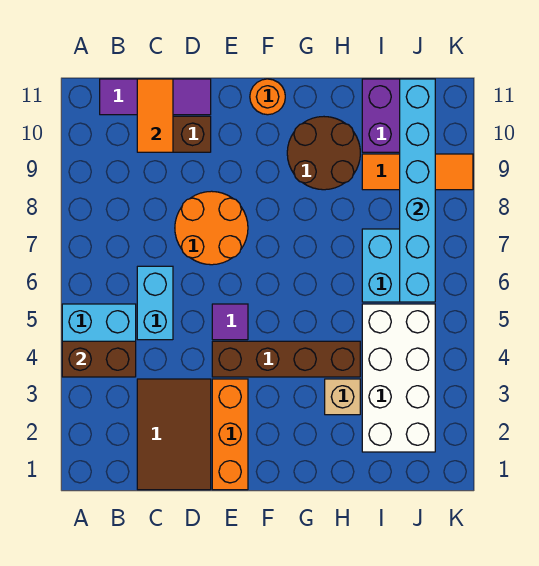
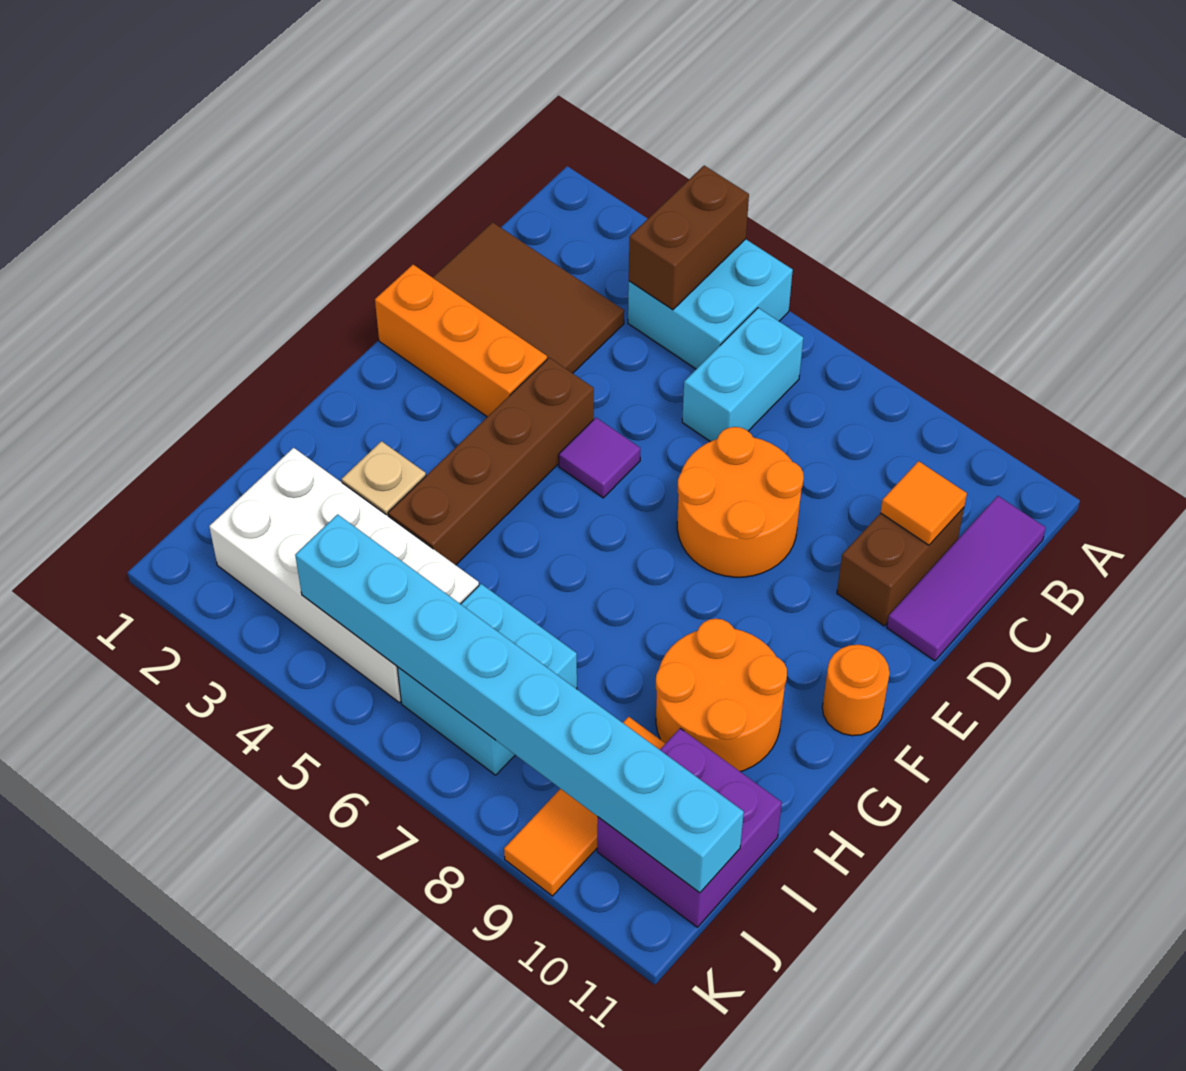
cyan 1x2 brick [137,266,173,340] -> cyan 1x2 brick turned to [682,308,803,442]
orange 1x2 tile [137,79,173,152] -> orange 1x1 tile [880,461,967,545]
brown 2x2 round brick [287,117,360,190] -> orange 2x2 round brick [656,619,787,772]
cyan 1x6 brick [400,79,435,302] -> cyan 1x8 brick [295,514,744,893]

